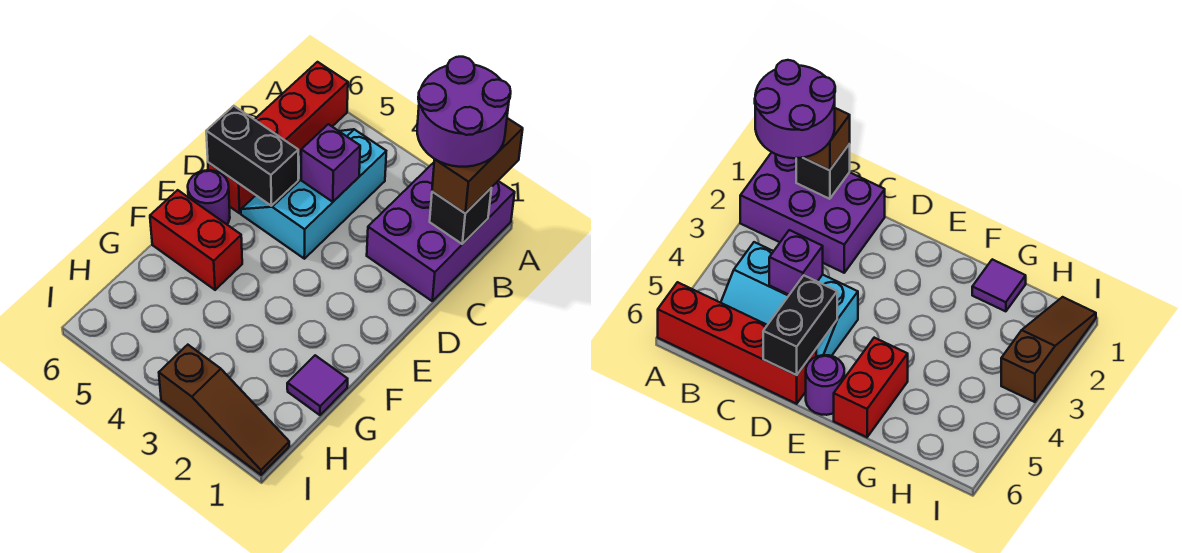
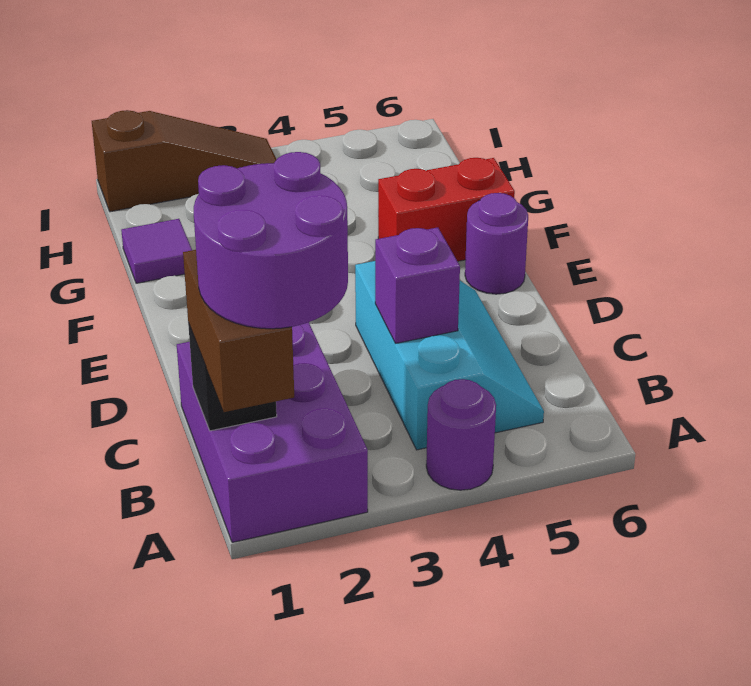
none -> purple 1x1 round brick [426,379,496,490]
red 1x4 brick [208,62,348,213] -> none
black 1x2 brick [206,106,298,206] -> none
brown 1x3 slope [159,345,289,475] -> brown 1x3 slope turned to [92,110,277,212]

